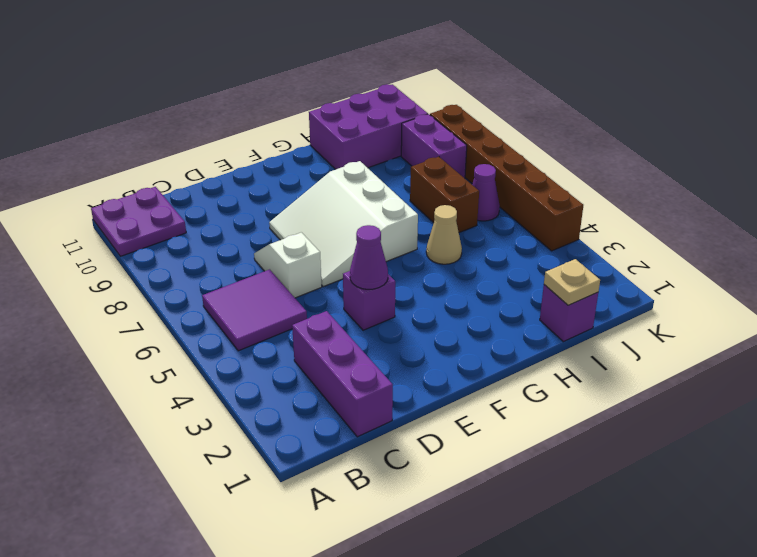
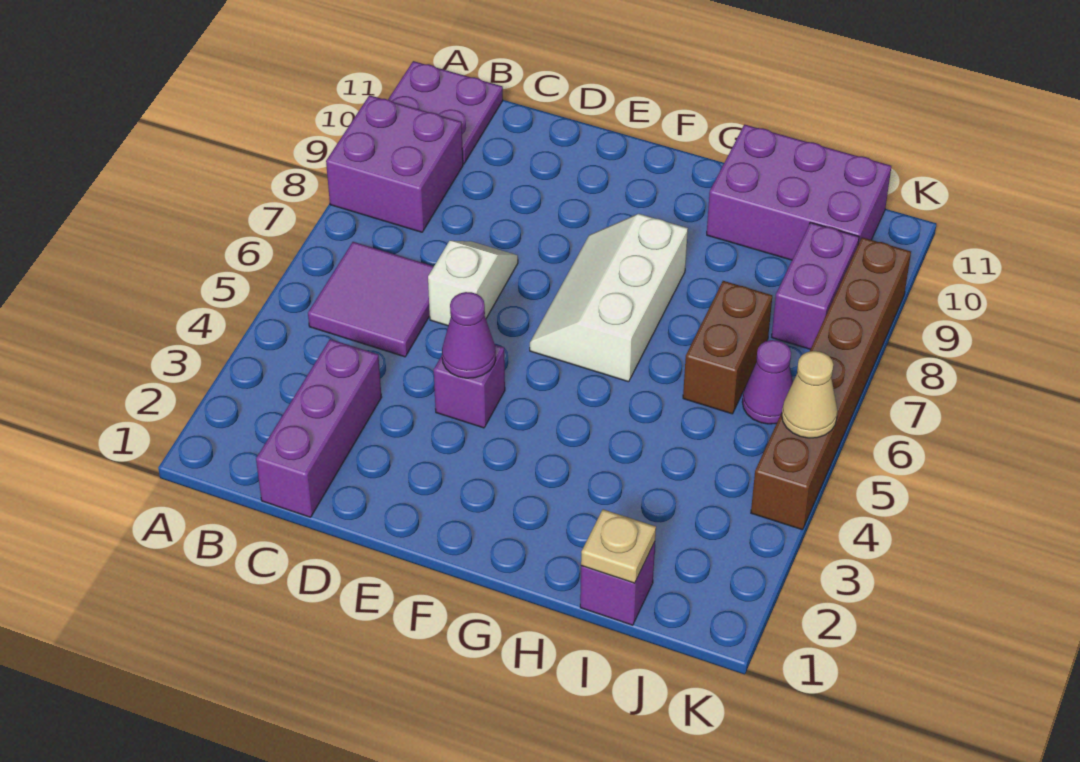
none -> purple 2x2 brick [326,95,463,232]
white 3x3 slope [269,161,418,287] -> white 2x3 slope [530,214,688,382]
tan 1x1 cone [426,205,462,264] -> tan 1x1 cone moved to [782,351,838,438]

